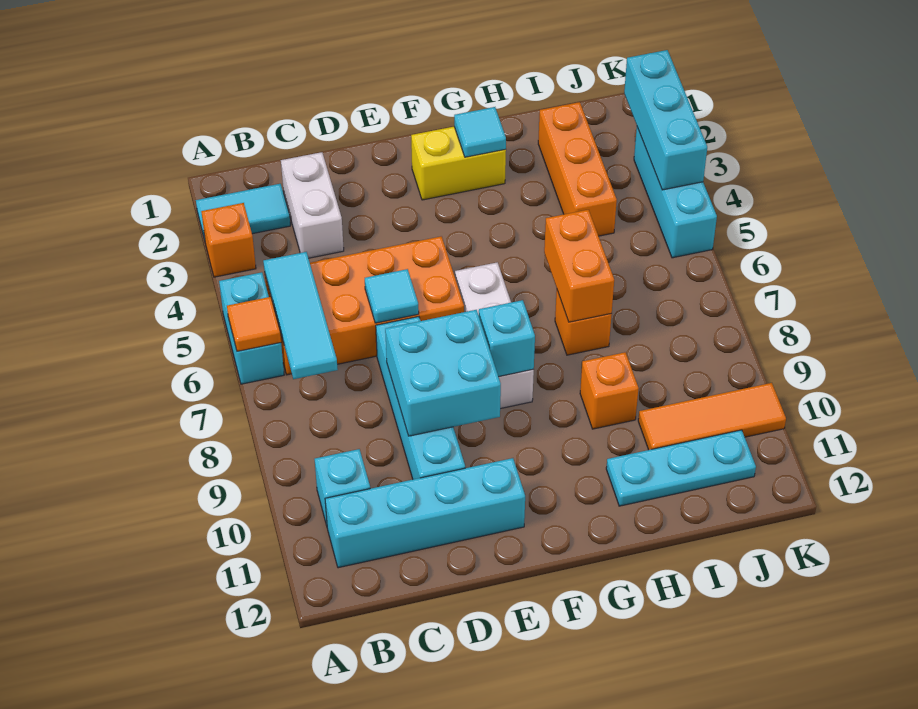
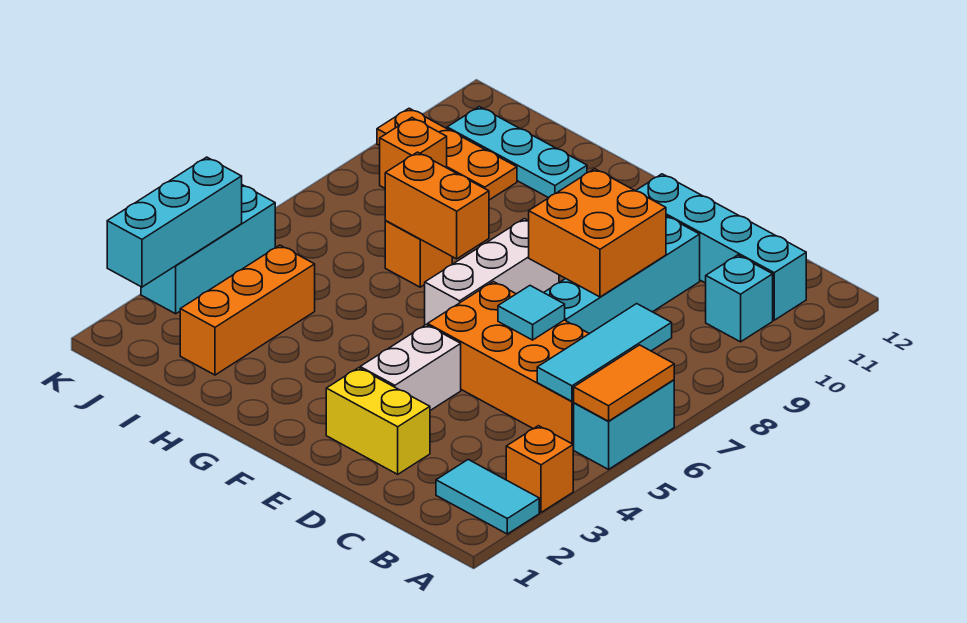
orange 1x1 tile [227,297,281,351] -> orange 1x2 tile [574,345,674,421]
white 1x2 brick [281,152,344,258] -> white 1x2 brick moved to [360,325,461,410]
cyan 2x2 brick [385,310,501,436] -> orange 2x2 brick [529,169,666,297]
yellow 1x2 brick [411,127,506,200] -> yellow 1x2 brick moved to [326,368,430,474]
cyan 1x1 brick [479,300,535,377] -> none
cyan 1x1 tile [454,107,506,157] -> none
orange 1x2 brick [544,210,614,322] -> orange 1x2 brick turned to [385,152,489,259]
orange 1x1 brick [580,352,639,429] -> orange 1x1 brick moved to [380,118,447,188]
orange 1x3 tile [638,383,786,450] -> orange 1x3 plate [377,108,517,200]

